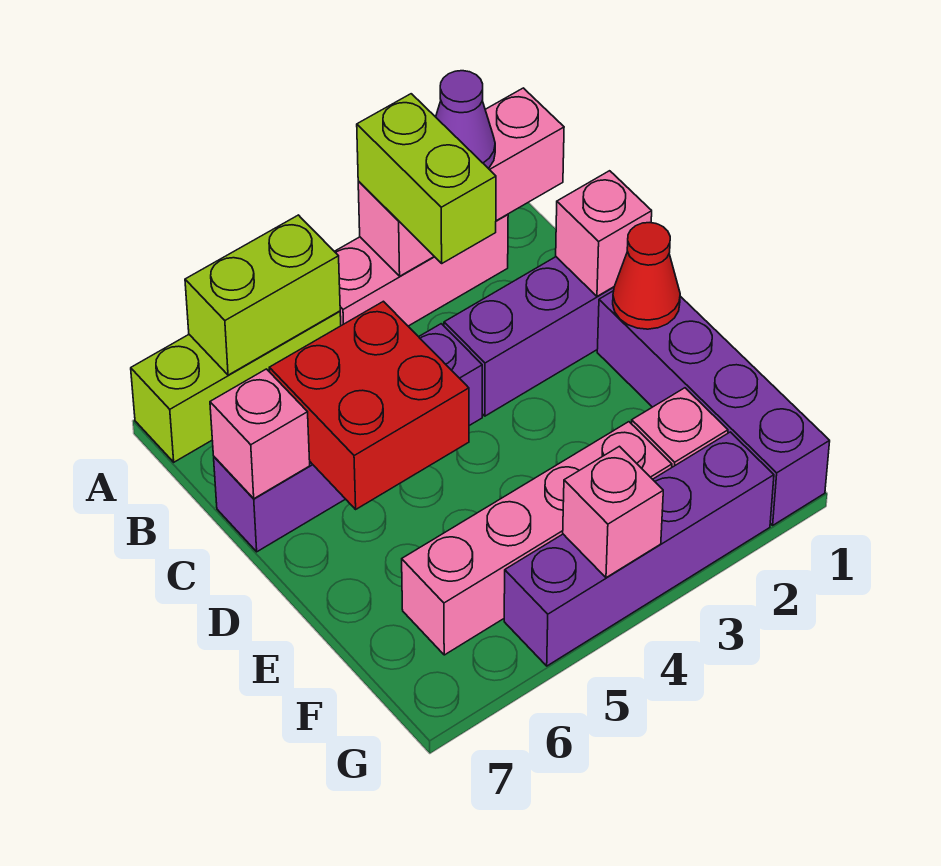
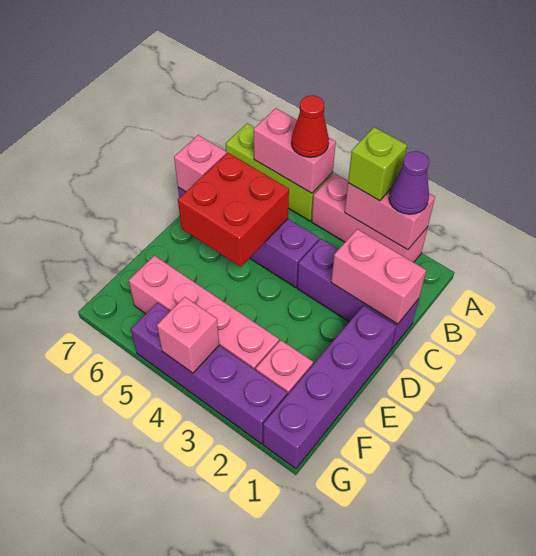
pink 1x3 brick [358,88,564,276] -> pink 1x2 brick [345,183,435,250]
lime 1x2 brick [357,94,496,263] -> lime 1x1 brick [348,127,407,201]
lime 1x2 brick [185,215,340,375] -> pink 1x2 brick [253,108,336,193]
pink 1x1 brick [556,171,652,296] -> pink 1x2 brick [331,229,426,324]
red 1x1 cone [613,223,680,329] -> red 1x1 cone moved to [291,95,329,157]

